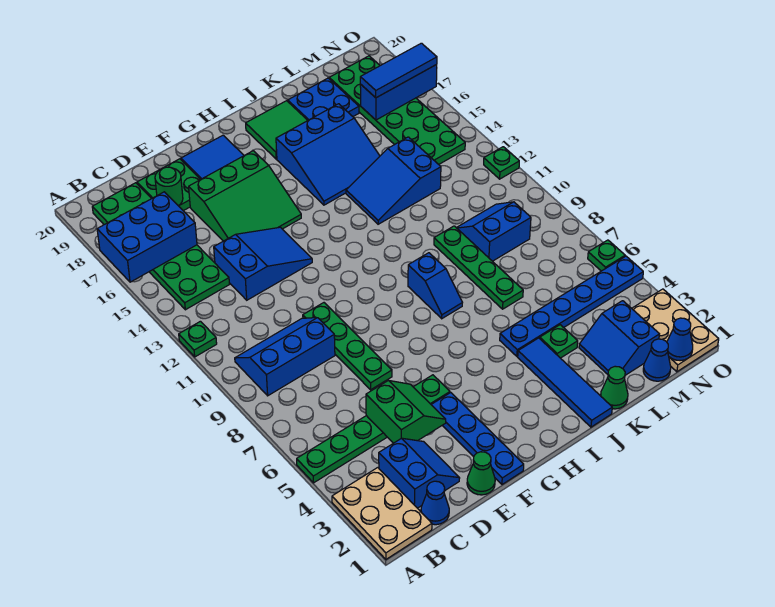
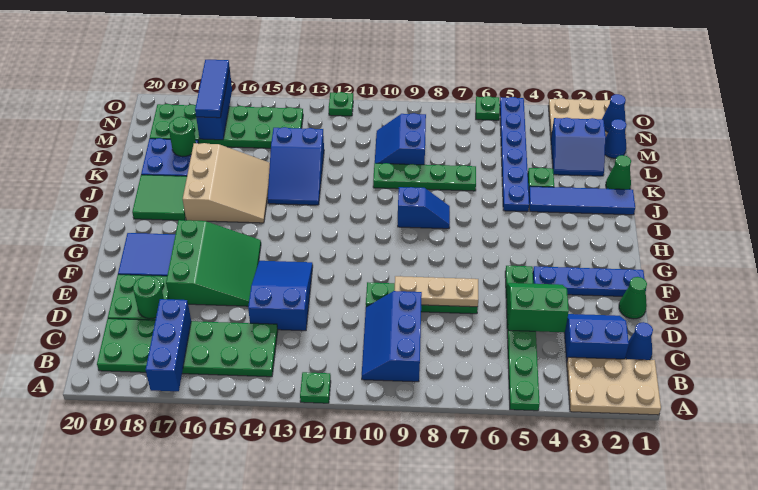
blue 2x3 brick [97,192,197,282] -> blue 1x3 brick [146,299,191,391]
none -> tan 1x3 plate [394,276,478,307]
blue 3x3 slope [276,104,380,205] -> tan 3x3 slope [183,143,270,223]
none -> green 1x1 round brick [169,117,196,156]

